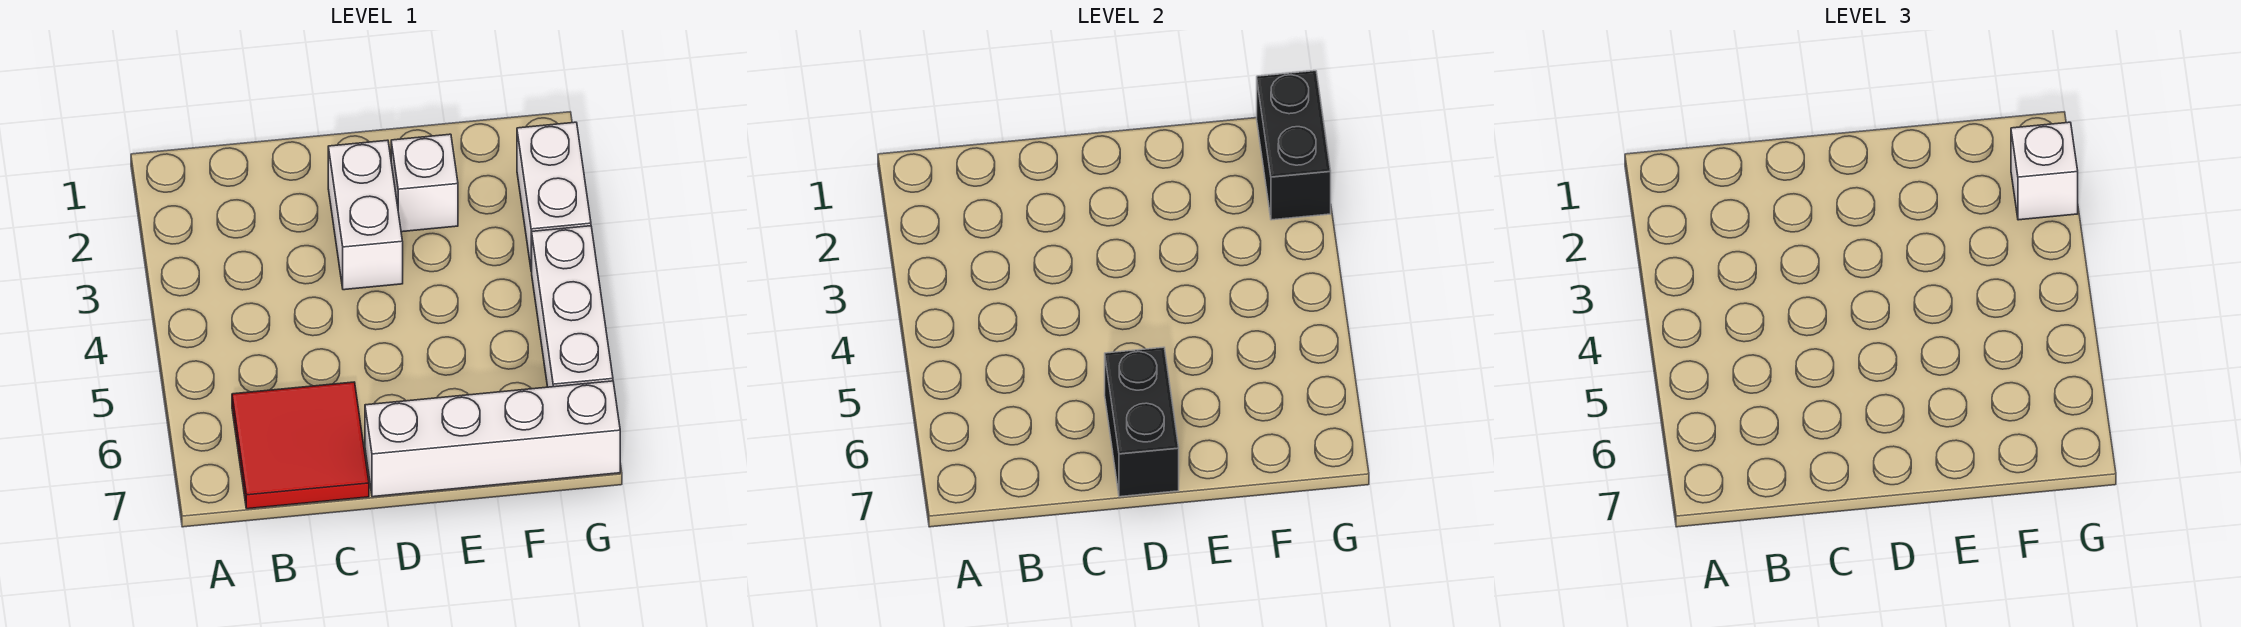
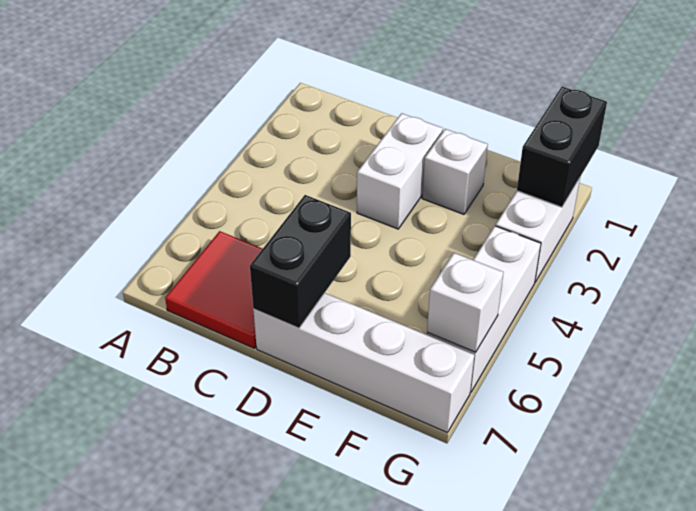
white 1x1 brick [2011,122,2078,220] -> white 1x1 brick moved to [427,253,503,352]

